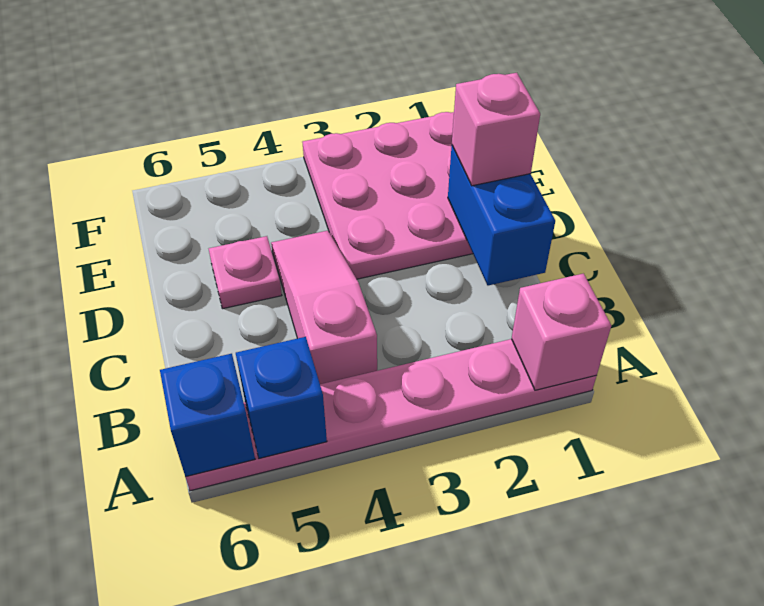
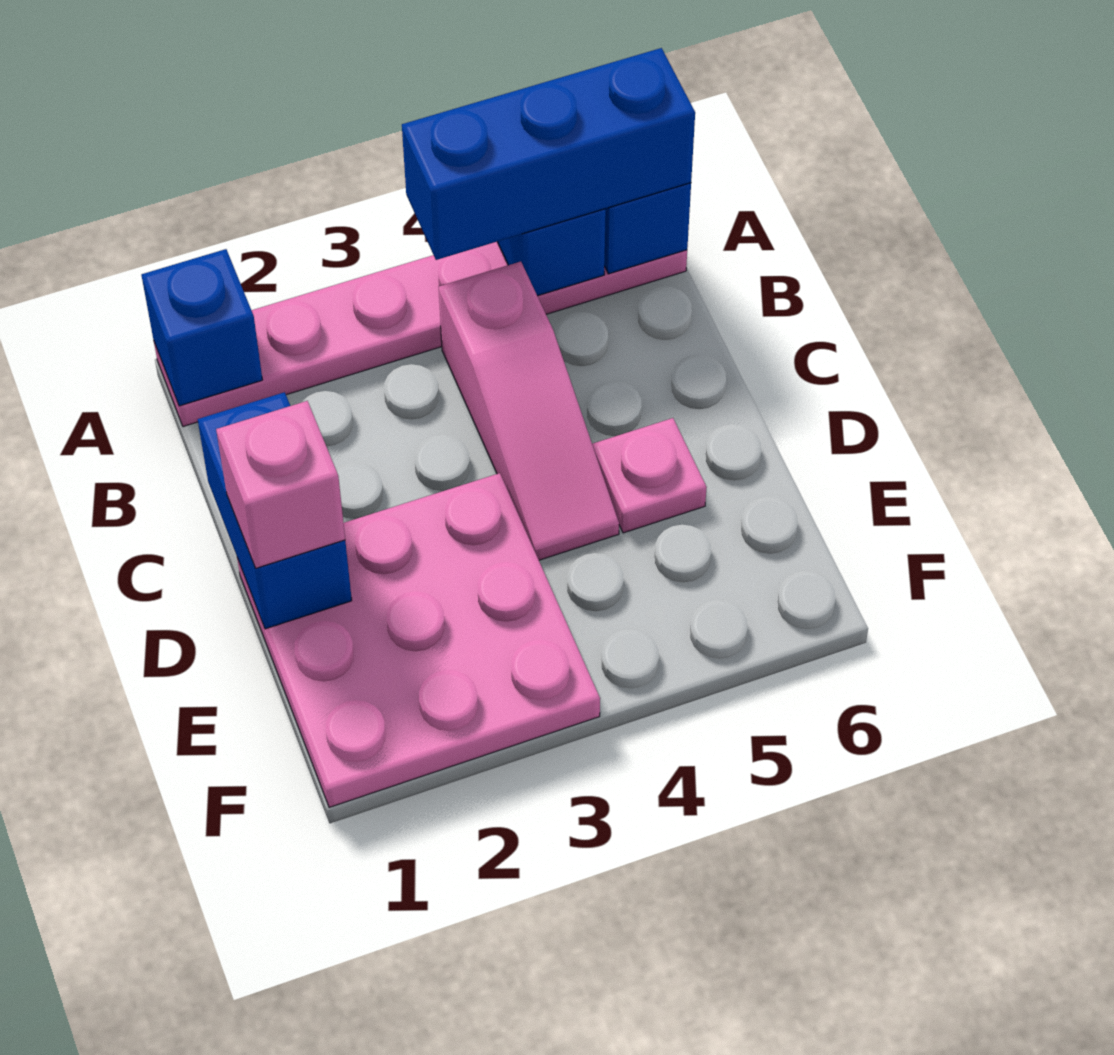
pink 1x1 brick [511,274,611,390] -> blue 1x1 brick [142,249,262,406]
none -> blue 1x3 brick [402,48,695,260]

